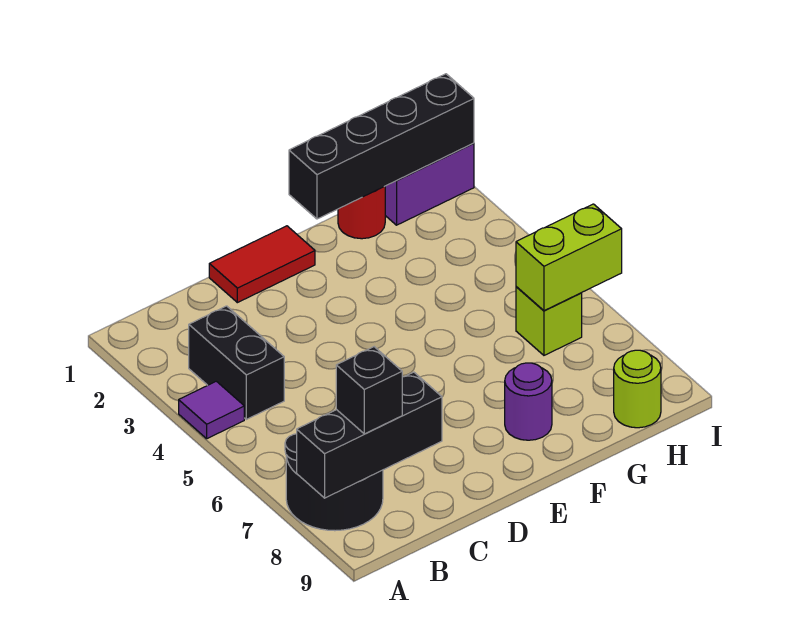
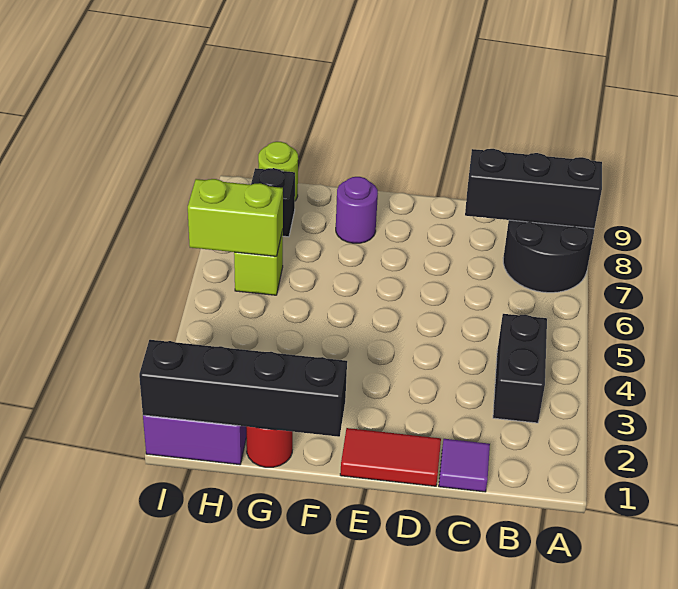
purple 1x1 tile [179,381,244,439] -> purple 1x1 tile moved to [439,439,490,492]
black 1x1 brick [336,347,402,434] -> black 1x1 brick moved to [251,168,295,237]

